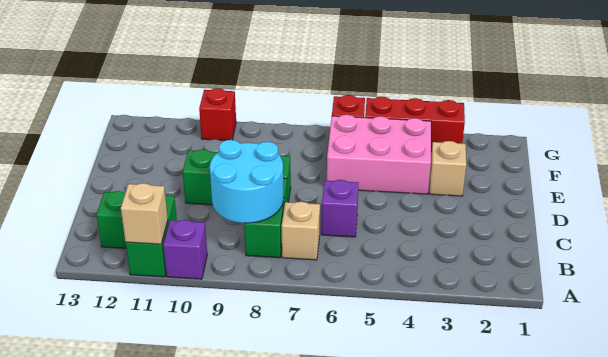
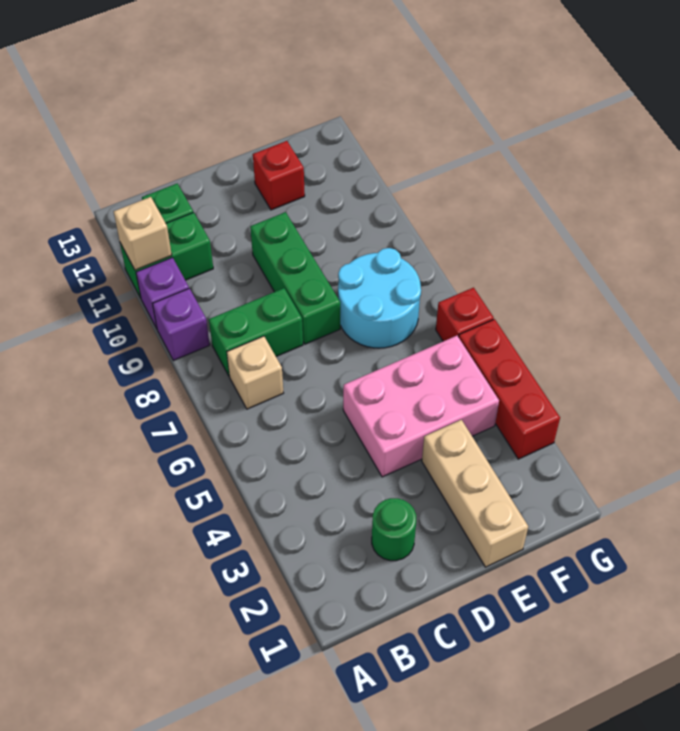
cyan 2x2 round brick [210,140,284,223] -> cyan 2x2 round brick moved to [338,248,421,348]
none -> green 1x1 round brick [372,498,416,561]
purple 1x1 brick [321,180,359,237] -> purple 1x1 brick moved to [153,288,210,361]
tan 1x1 brick [430,141,466,196] -> tan 1x3 brick [422,420,528,567]
pink 2x3 brick [327,115,431,194] -> pink 2x3 brick turned to [343,336,499,477]
red 1x1 brick [199,88,236,140] -> red 1x1 brick moved to [253,141,305,210]

